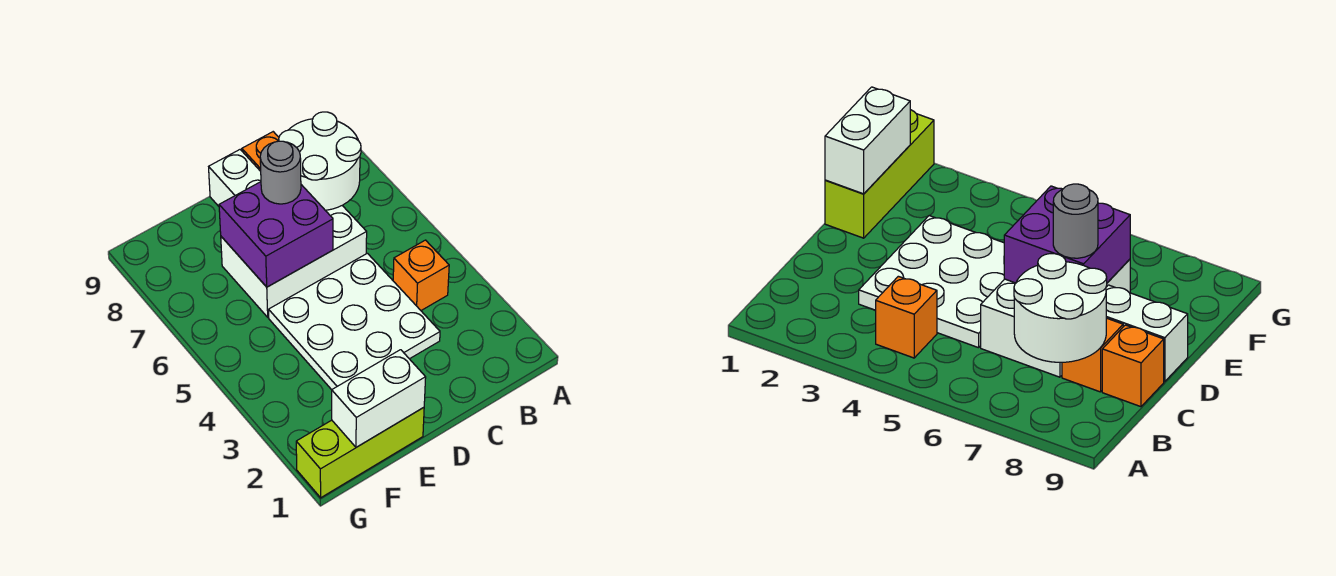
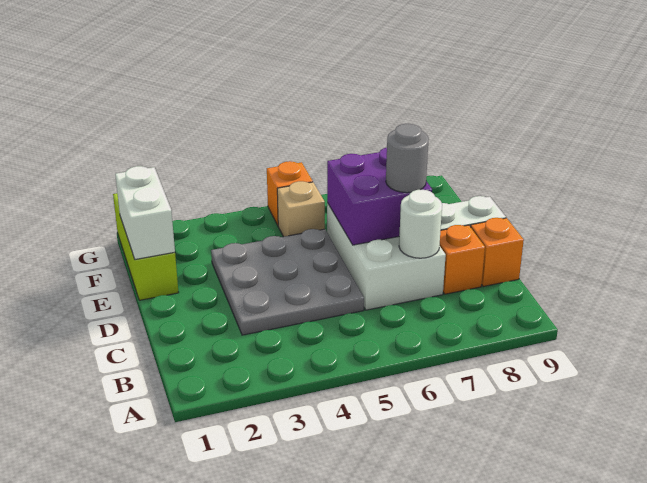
orange 1x1 brick [393,240,449,310] -> orange 1x1 brick moved to [267,161,313,225]
white 2x2 round brick [279,112,361,210] -> white 1x1 round brick [399,190,442,258]
white 3x3 plate [269,253,440,390] -> grey 3x3 plate [211,229,364,335]
none -> tan 1x1 brick [277,181,325,237]

